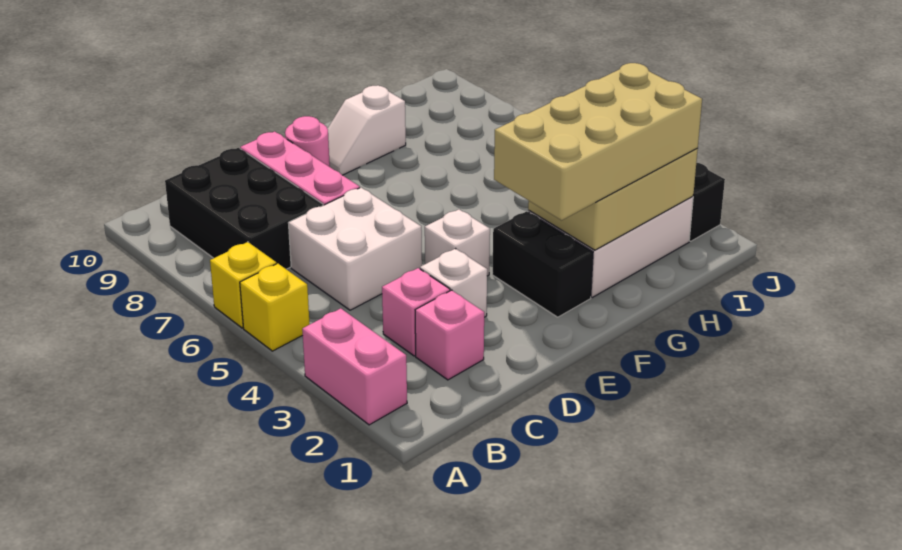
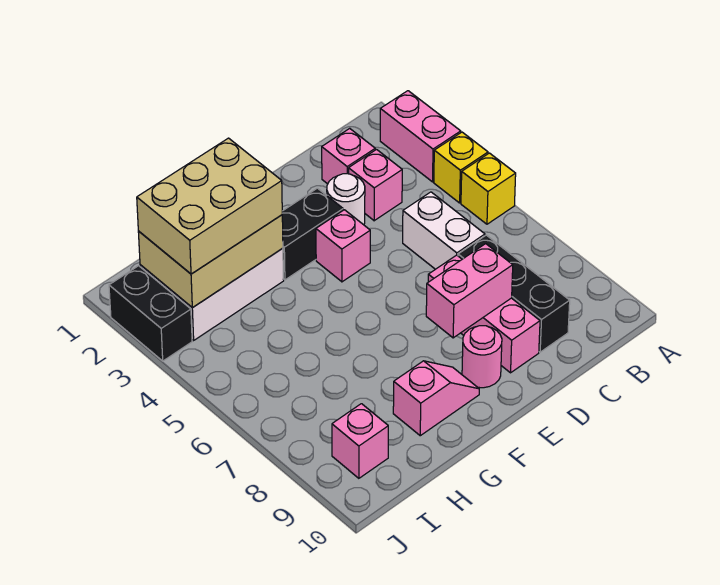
yellow 1x1 brick [210,242,276,328] -> yellow 1x1 brick moved to [434,132,488,203]
black 2x3 brick [165,148,323,269] -> black 1x3 brick [458,235,570,352]
white 2x2 brick [289,188,422,310] -> white 1x2 brick [403,192,485,269]
white 1x1 brick [420,248,487,317] -> white 1x1 round brick [327,174,365,225]
none -> pink 1x2 brick [426,244,513,338]
white 1x1 brick [425,209,490,276] -> pink 1x1 brick [316,210,370,282]
black 1x2 brick [492,211,593,317] -> black 1x2 brick turned to [282,188,343,280]
tan 2x4 brick [494,63,702,220] -> tan 2x3 brick [137,138,282,274]
white 1x2 slope [327,86,406,175] -> pink 1x2 slope [393,361,479,436]
none -> pink 1x1 brick [332,404,388,478]

